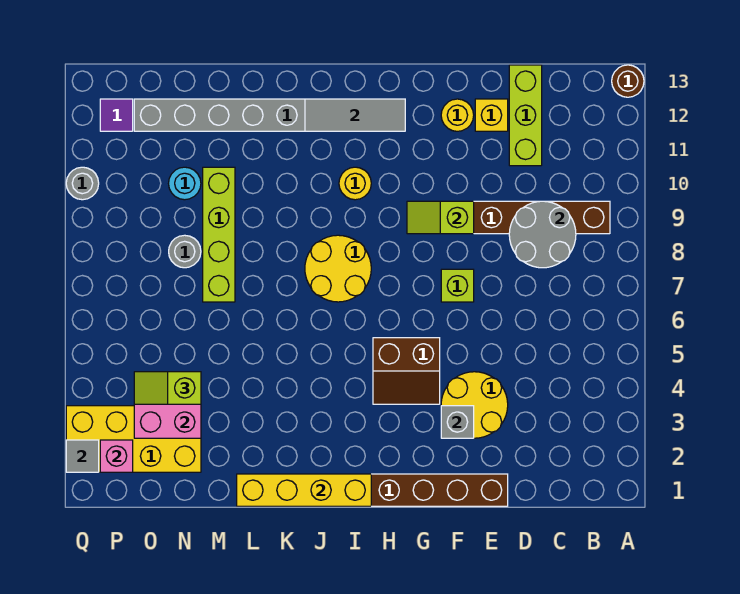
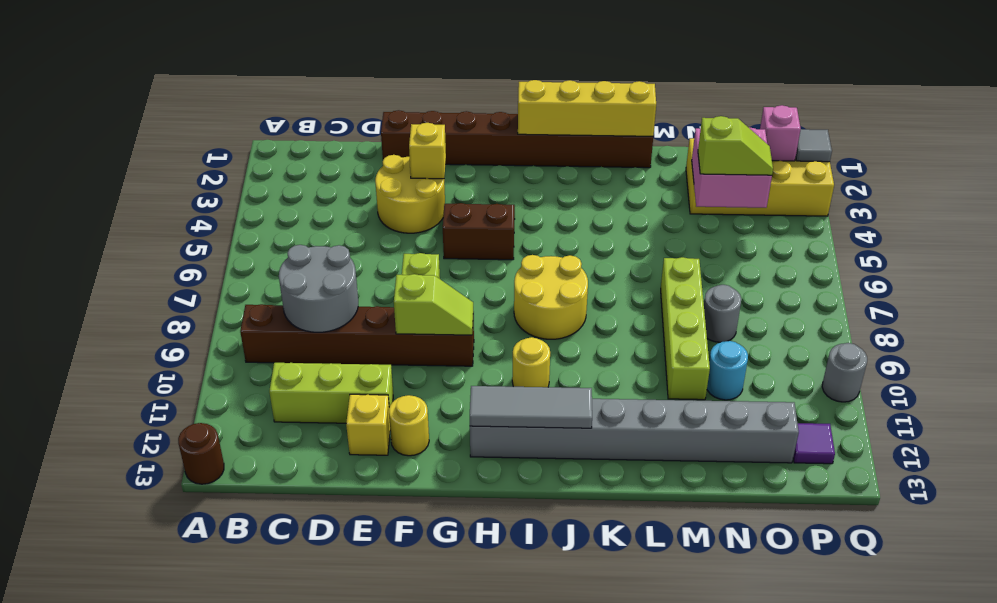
lime 1x3 brick [509,65,542,166] -> lime 1x3 brick turned to [269,363,393,423]
grey 1x1 brick [441,406,474,438] -> yellow 1x1 brick [409,123,446,179]

